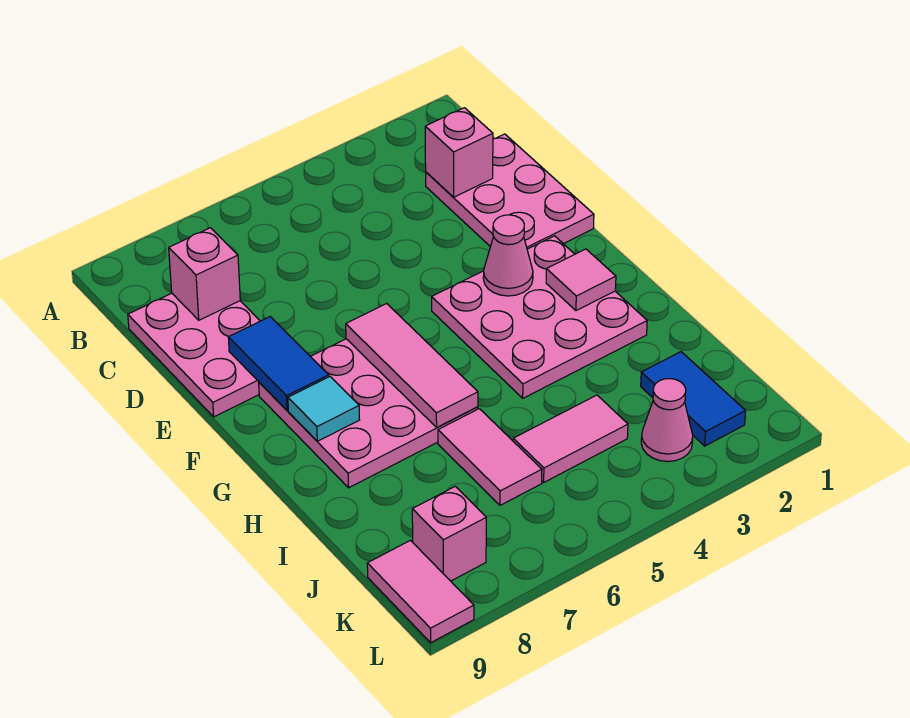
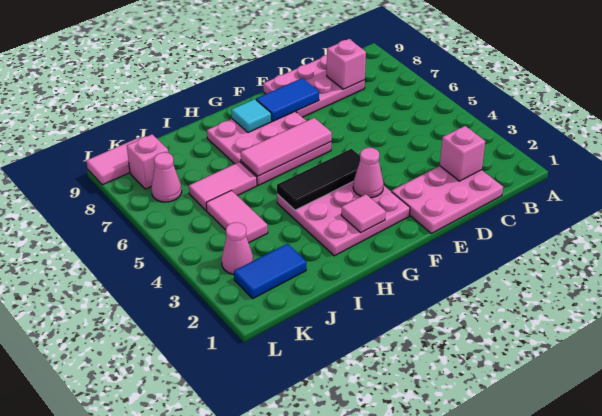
none -> black 1x3 tile [277,149,360,210]
none -> pink 1x1 cone [151,152,182,202]

